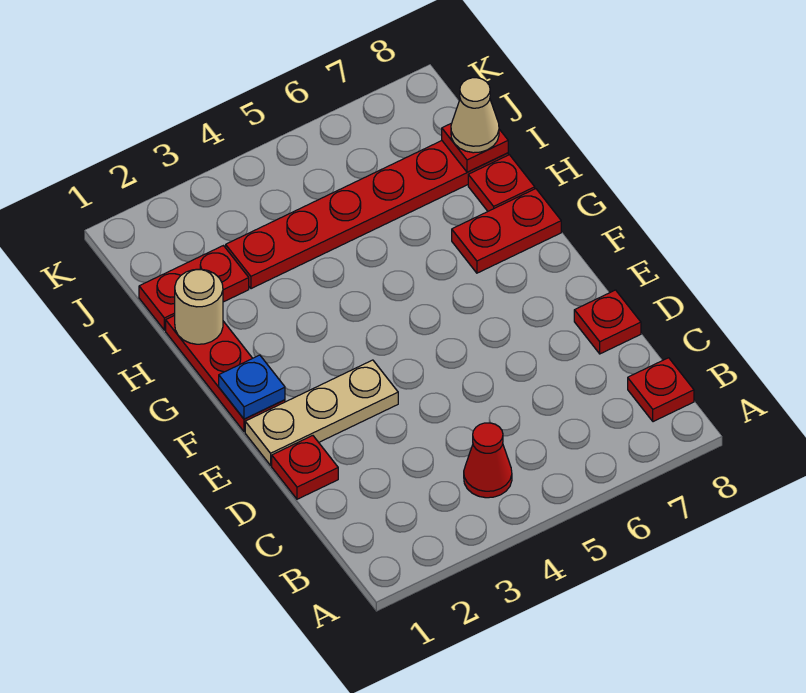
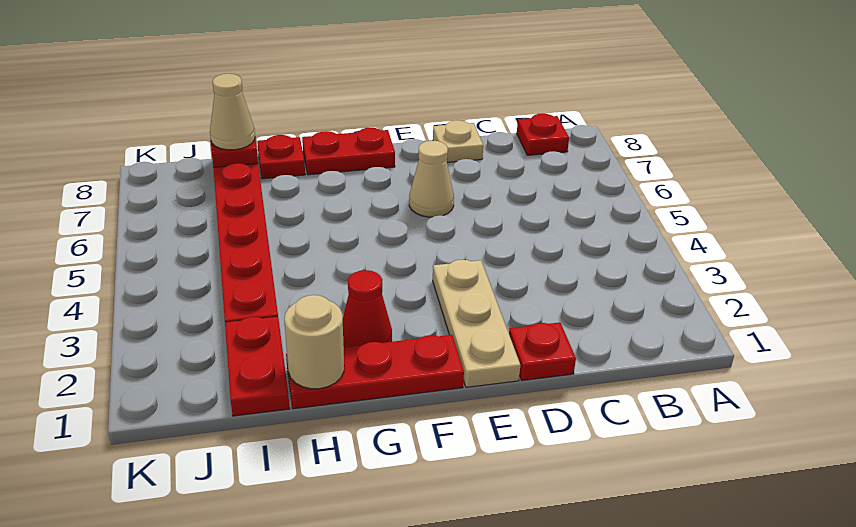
red 1x1 cone [464,423,512,498] -> red 1x1 cone moved to [343,270,392,347]
red 1x1 plate [574,290,641,354] -> tan 1x1 plate [433,120,483,163]
none -> tan 1x1 cone [409,141,454,217]
blue 1x1 plate [219,355,285,419] -> none
red 1x2 plate [452,189,561,273] -> red 1x2 plate turned to [302,128,395,175]

